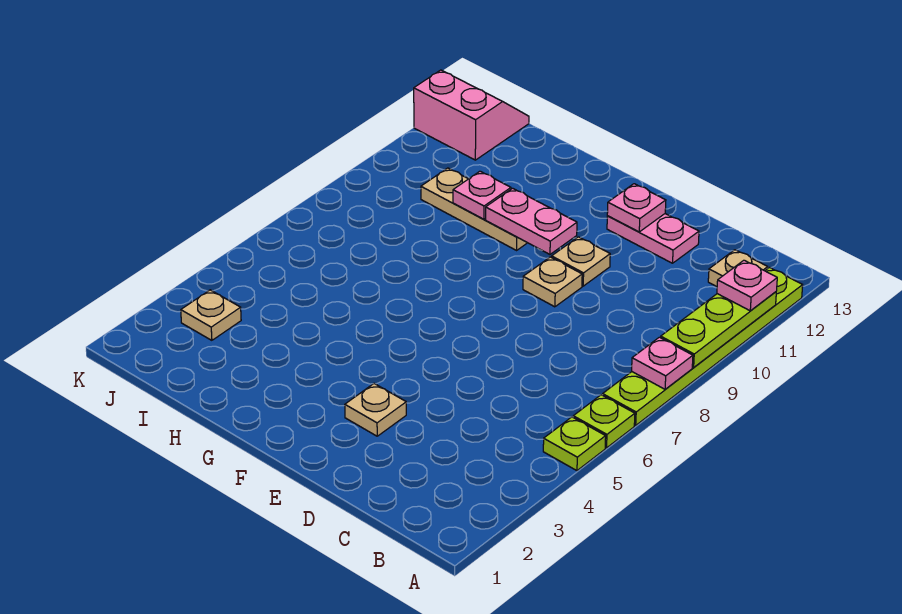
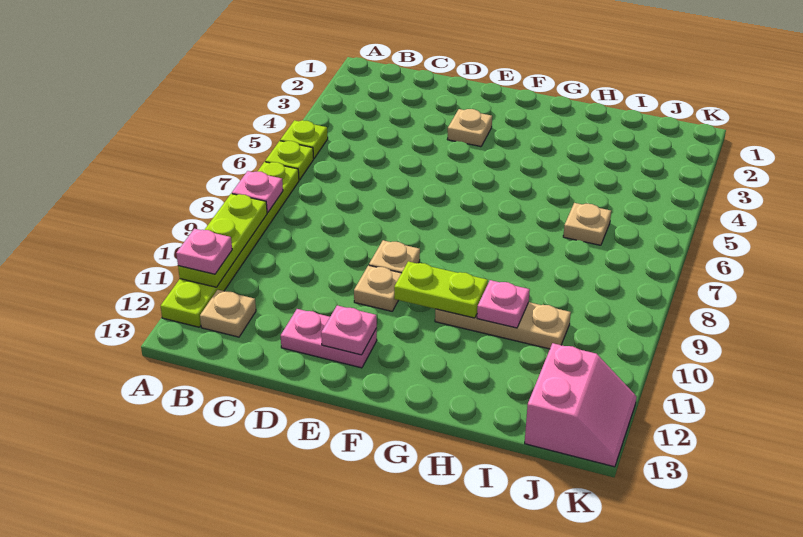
pink 1x2 plate [486,188,577,254] -> lime 1x2 plate [394,261,488,318]
tan 1x1 plate [181,290,241,340] -> tan 1x1 plate moved to [563,203,611,245]
pink 2x2 slope [414,70,529,160] -> pink 2x2 slope turned to [525,343,637,467]

